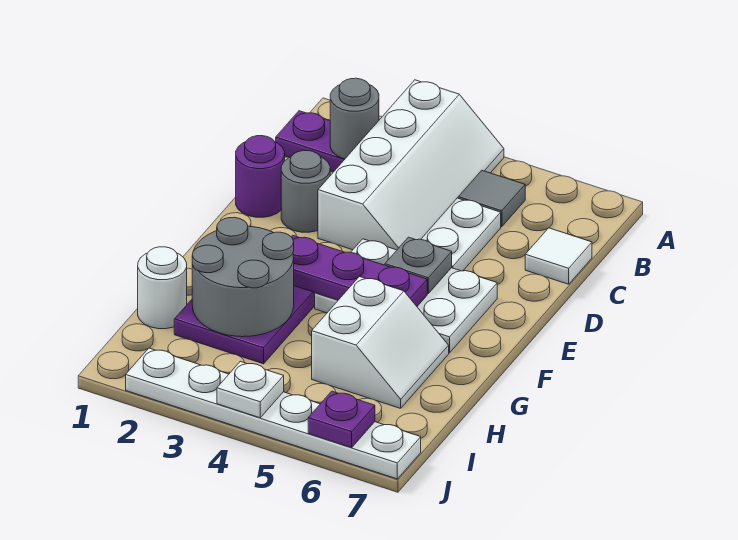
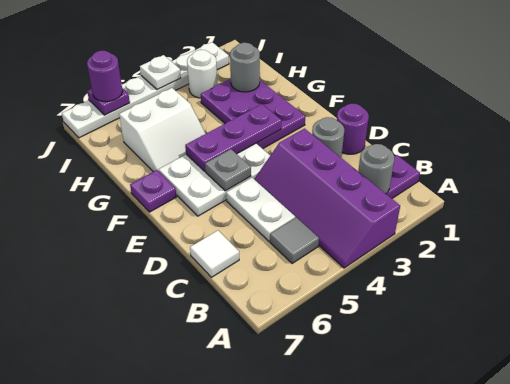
white 2x4 slope [318,80,504,250] -> purple 2x4 slope [254,129,400,268]
none -> purple 1x1 plate [130,170,176,212]
grey 2x2 round brick [192,217,294,337] -> grey 1x1 round brick [230,43,260,92]
white 2x2 slope [312,277,449,408] -> white 2x2 slope turned to [119,88,206,172]
white 1x1 round brick [138,247,187,329] -> white 1x1 round brick moved to [187,50,217,98]
none -> purple 1x1 round brick [87,51,123,102]

